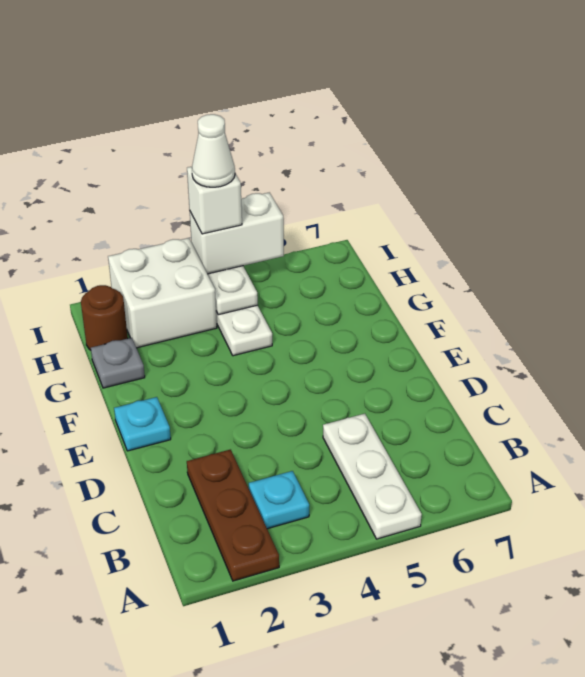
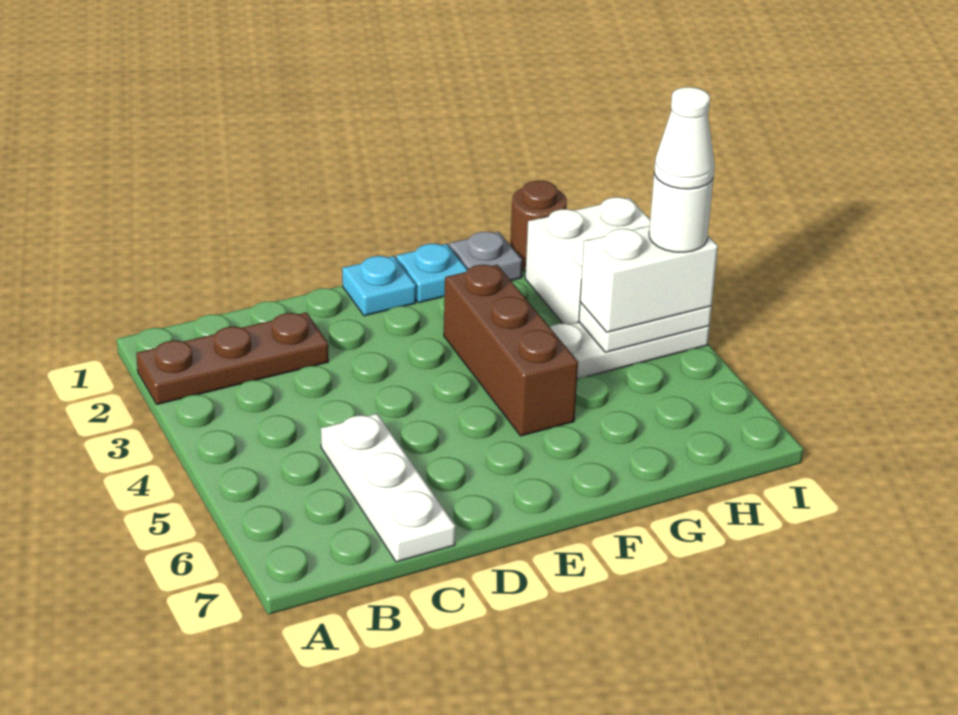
white 1x3 plate [323,414,422,539] -> white 1x3 plate turned to [321,414,455,562]
cyan 1x1 plate [249,471,309,529] -> cyan 1x1 plate moved to [396,244,468,303]
none -> brown 1x3 brick [444,265,578,436]
white 1x2 brick [190,193,284,274] -> white 1x2 brick turned to [580,226,718,332]
white 1x1 brick [187,167,242,234] -> white 1x1 round brick [649,174,713,252]

